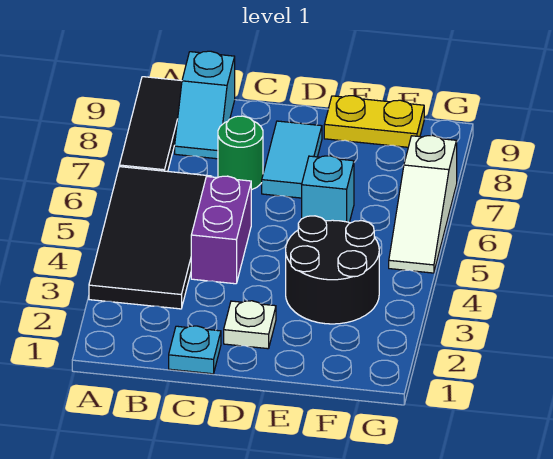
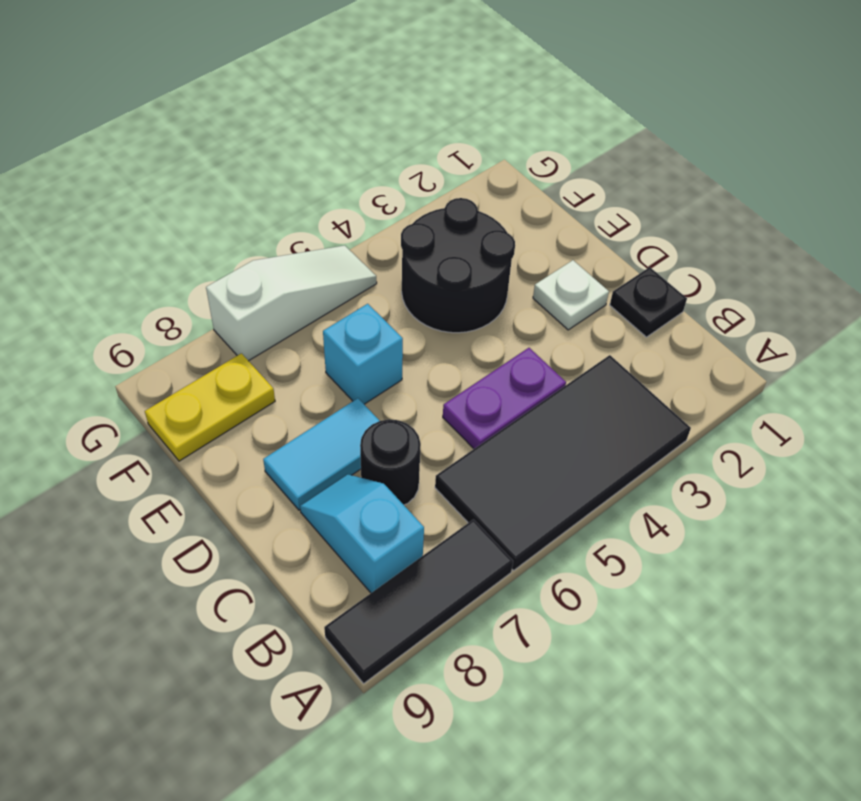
cyan 1x2 slope [175,51,235,159] -> cyan 1x2 slope turned to [300,474,424,593]
cyan 1x1 plate [169,326,221,374] -> black 1x1 plate [610,267,687,337]
purple 1x2 brick [191,176,251,284] -> purple 1x2 plate [443,348,566,449]
green 1x1 round brick [218,116,263,190] -> black 1x1 round brick [360,419,421,505]
yellow 1x2 plate [324,96,424,147] -> yellow 1x2 plate turned to [145,353,275,461]

